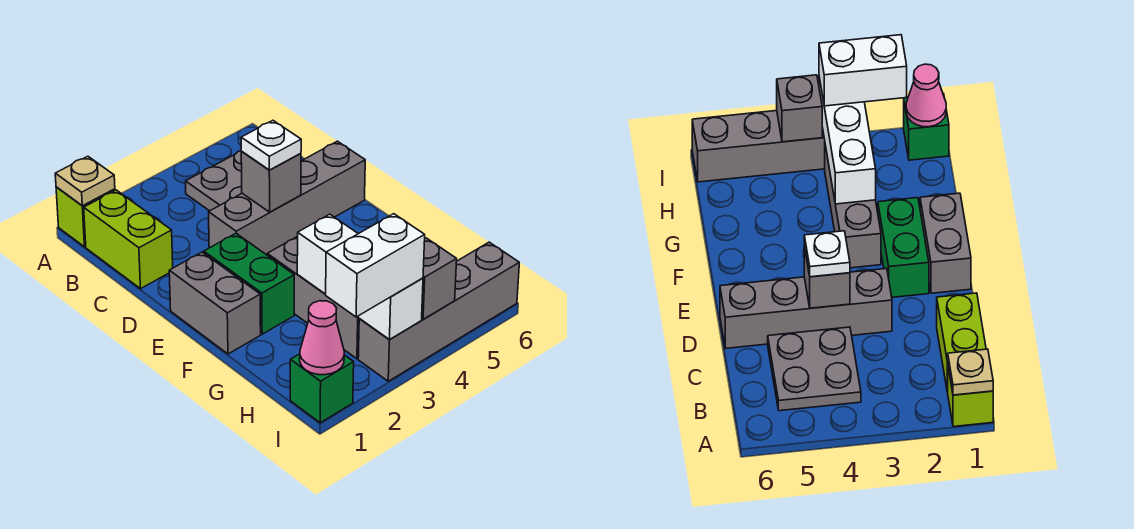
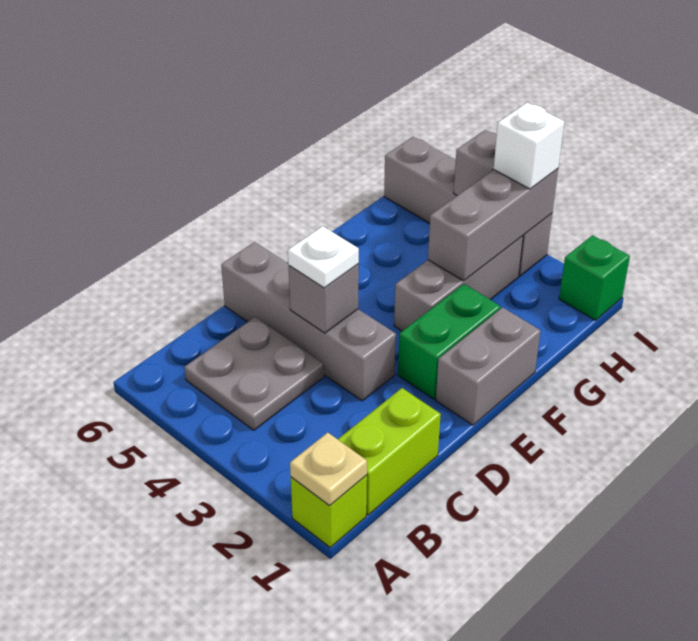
white 1x3 brick [297,214,423,339] -> grey 1x3 brick [428,169,558,281]
pink 1x1 cone [300,301,344,375] -> none
white 1x2 brick [325,214,425,317] -> white 1x1 brick [494,103,564,189]

